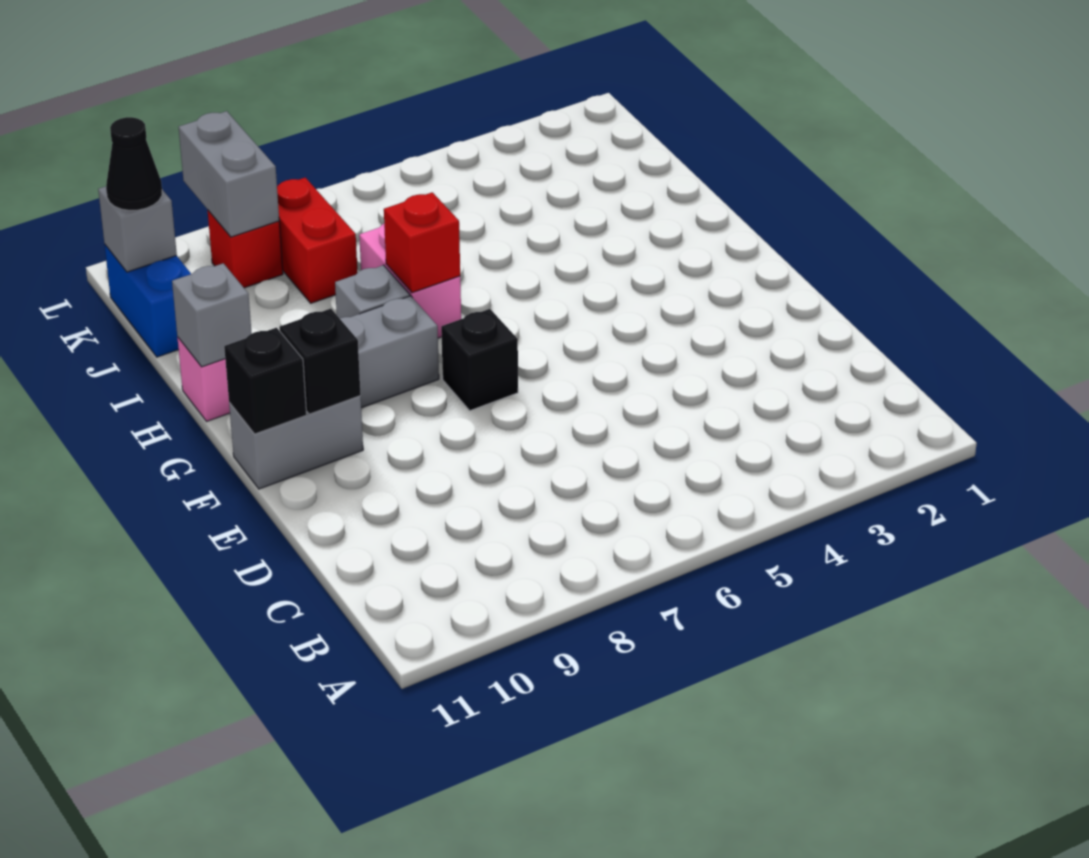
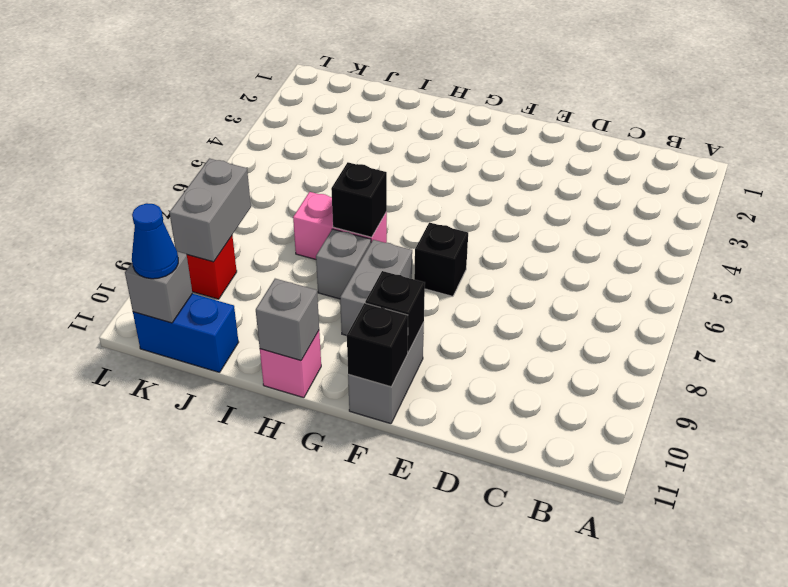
red 1x1 brick [384,192,460,293] -> black 1x1 brick [331,162,387,237]
red 1x2 brick [277,178,358,303] -> none
grey 1x2 brick [179,111,279,237] -> grey 1x2 brick turned to [169,158,251,262]
black 1x1 cone [106,117,162,210] -> blue 1x1 cone [132,203,178,279]

